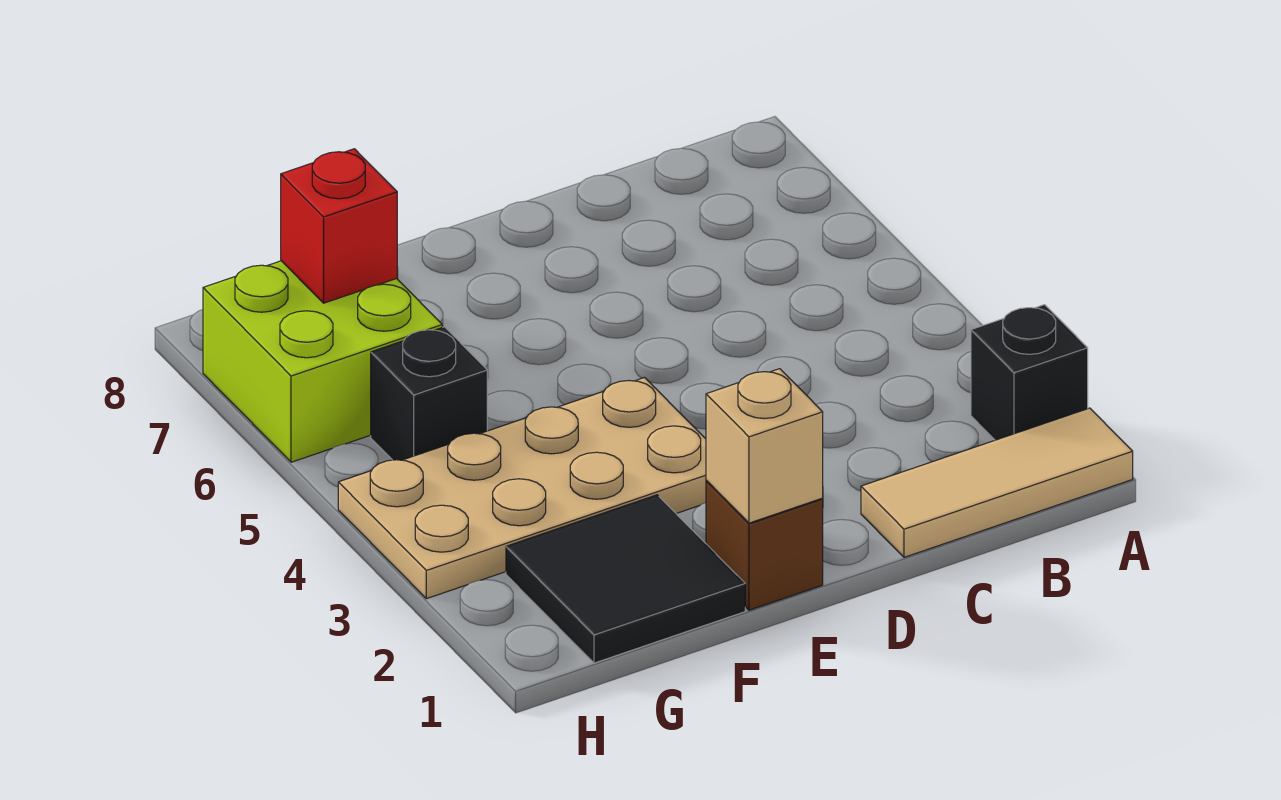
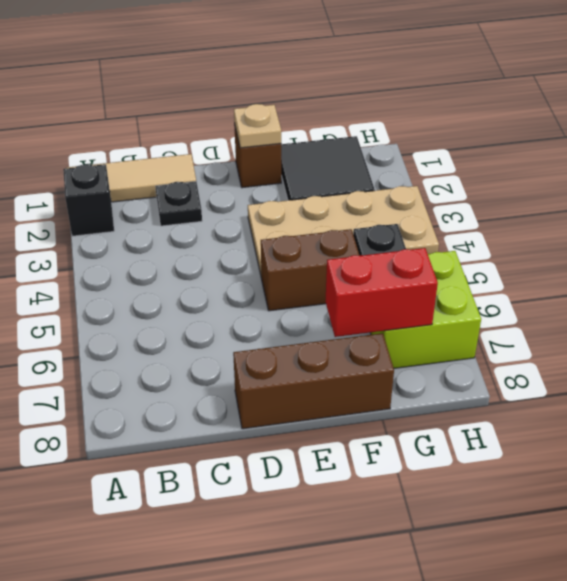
none -> black 1x1 plate [155,181,202,226]
none -> brown 1x3 brick [233,333,394,429]
tan 1x1 brick [706,369,823,523] -> tan 1x1 plate [234,104,281,148]
none -> brown 1x2 brick [261,229,360,311]
red 1x1 brick [281,149,397,303] -> red 1x2 brick [325,248,438,337]

